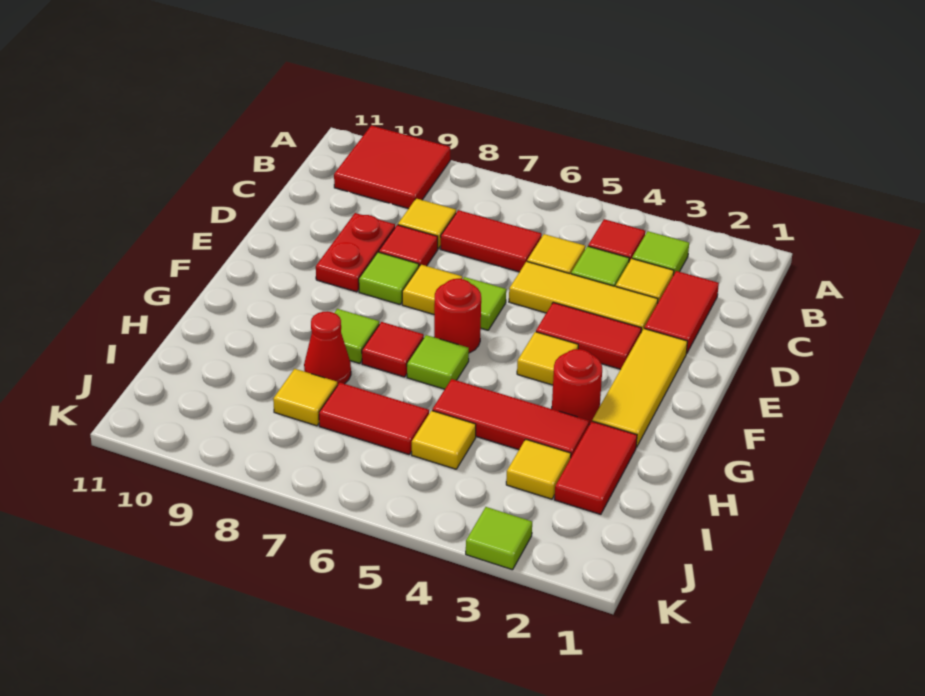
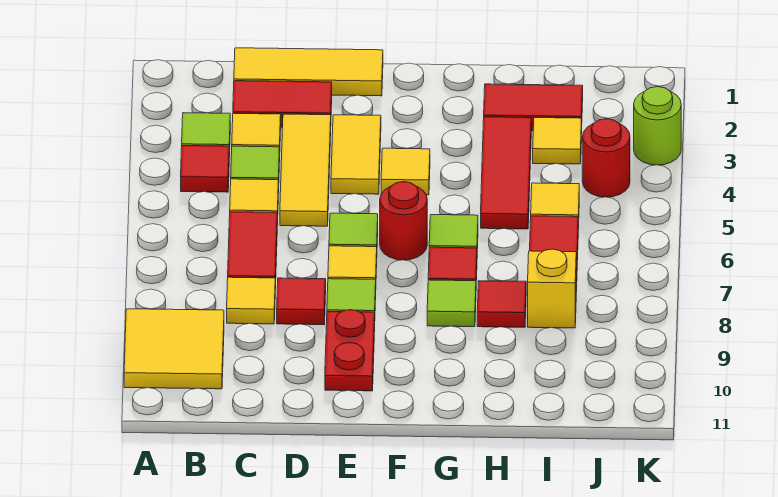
red 2x2 tile [334,126,450,209] -> yellow 2x2 tile [124,309,224,389]
red 1x2 plate [316,213,395,292] -> red 1x2 plate turned to [325,310,375,391]
yellow 1x3 tile [592,329,688,447] -> yellow 1x3 tile moved to [234,48,383,96]
red 1x2 tile [536,303,641,369] -> yellow 1x2 tile [331,115,381,194]
red 1x1 round brick [552,349,602,425] -> red 1x1 round brick moved to [582,119,630,197]
red 1x1 cone [304,311,351,384] -> red 1x1 tile [477,281,526,327]
yellow 1x1 tile [273,369,338,426] -> yellow 1x1 brick [528,249,576,328]
lime 1x1 tile [466,507,532,570] -> lime 1x1 round brick [634,87,681,165]

